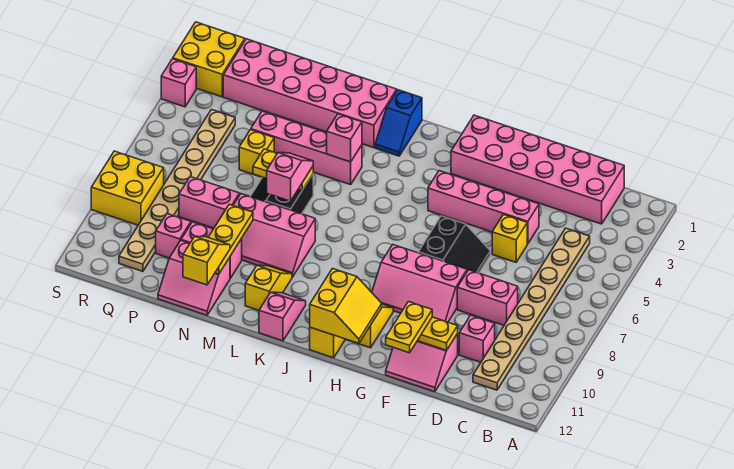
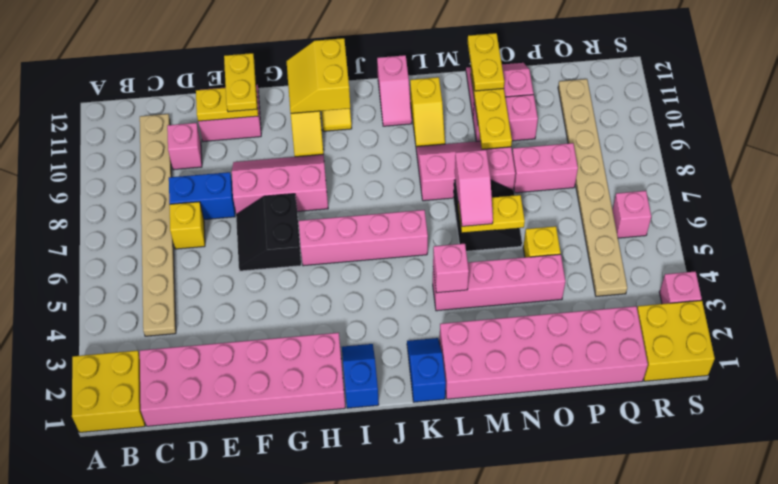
pink 1x2 brick [457,270,518,325] -> blue 1x2 brick [169,172,235,220]
pink 1x4 brick [428,171,539,244] -> pink 1x4 brick moved to [299,210,428,266]
yellow 1x1 brick [492,215,527,262] -> yellow 1x1 brick moved to [169,202,205,249]
none -> blue 1x2 slope [342,344,379,408]
yellow 1x2 slope [183,236,230,285] -> yellow 1x2 plate [468,33,504,91]
pink 1x1 brick [156,214,191,258] -> pink 1x1 brick moved to [612,191,651,238]
yellow 2x2 brick [91,151,164,225] -> yellow 2x2 brick moved to [72,350,145,432]

